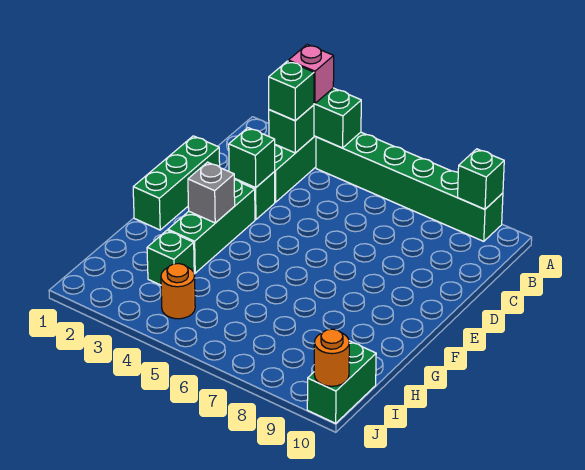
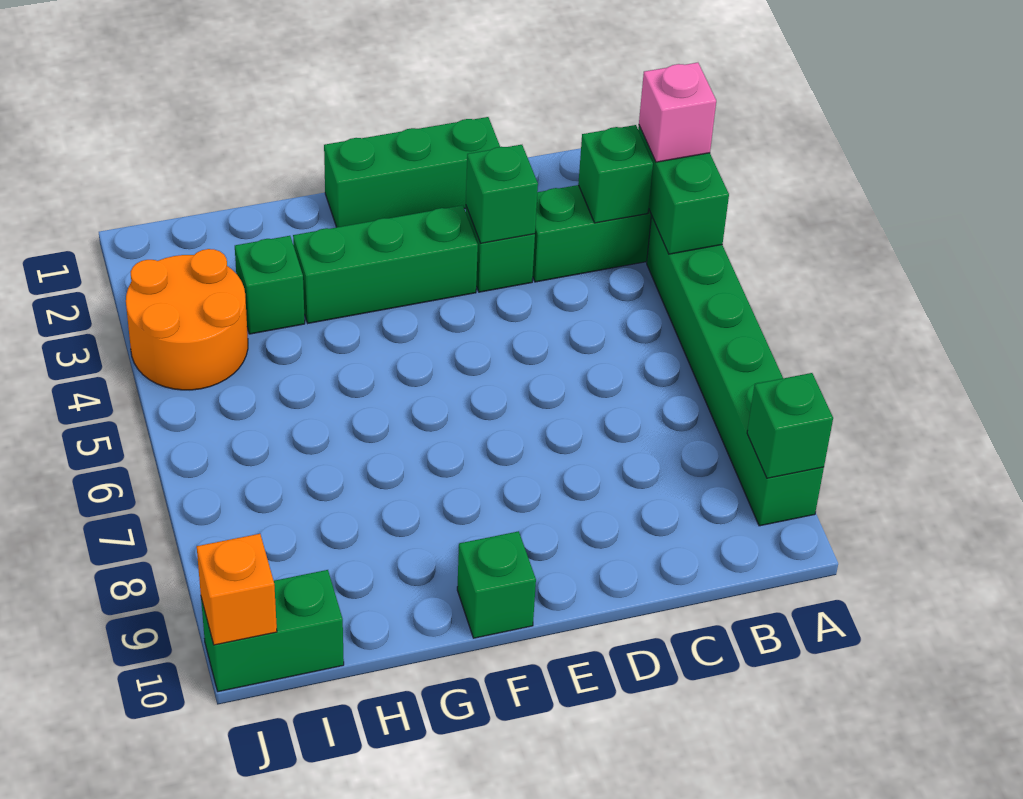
green 1x1 brick [269,61,314,121] -> green 1x1 brick moved to [457,531,536,638]
grey 1x1 brick [188,162,235,223] -> none
orange 1x1 round brick [161,264,195,319] -> orange 2x2 round brick [126,249,248,390]
orange 1x1 round brick [314,329,349,386] -> orange 1x1 brick [197,534,277,645]

